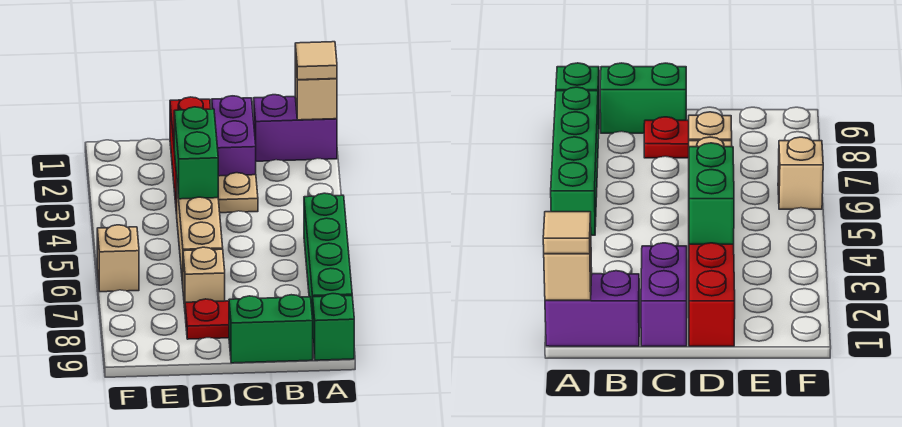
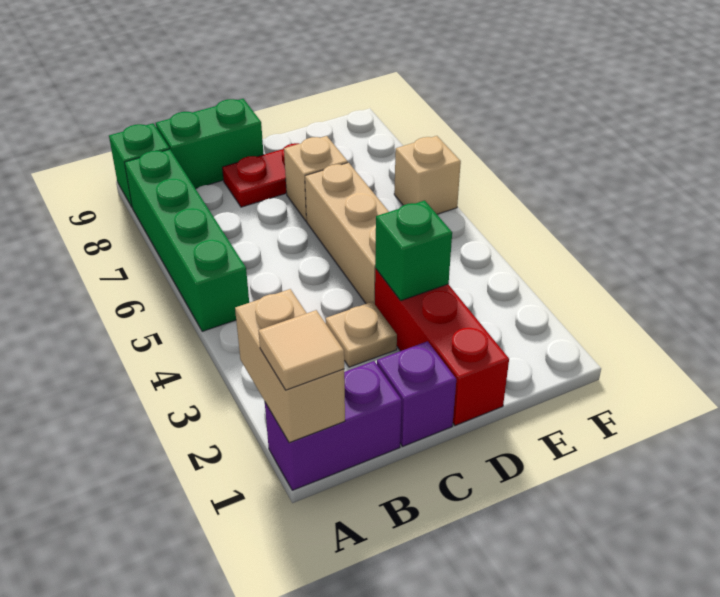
tan 1x1 brick [295,59,337,120] -> tan 1x2 brick [235,289,345,443]
purple 1x2 brick [212,96,256,176] -> purple 1x1 brick [377,341,456,446]
green 1x2 brick [174,107,218,199] -> green 1x1 brick [375,200,452,301]

